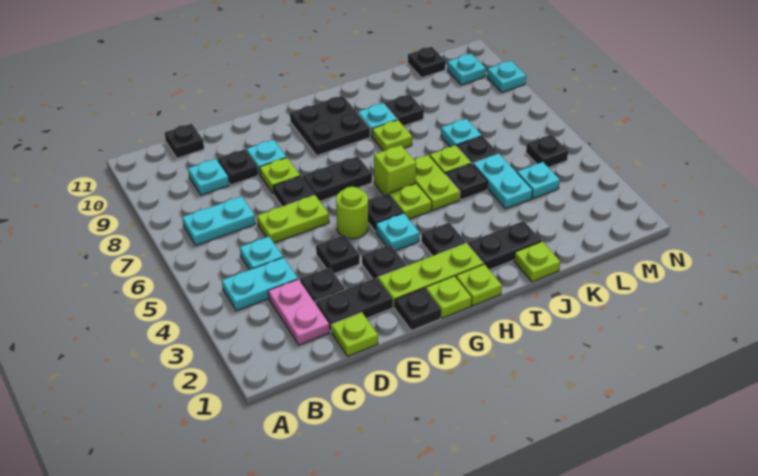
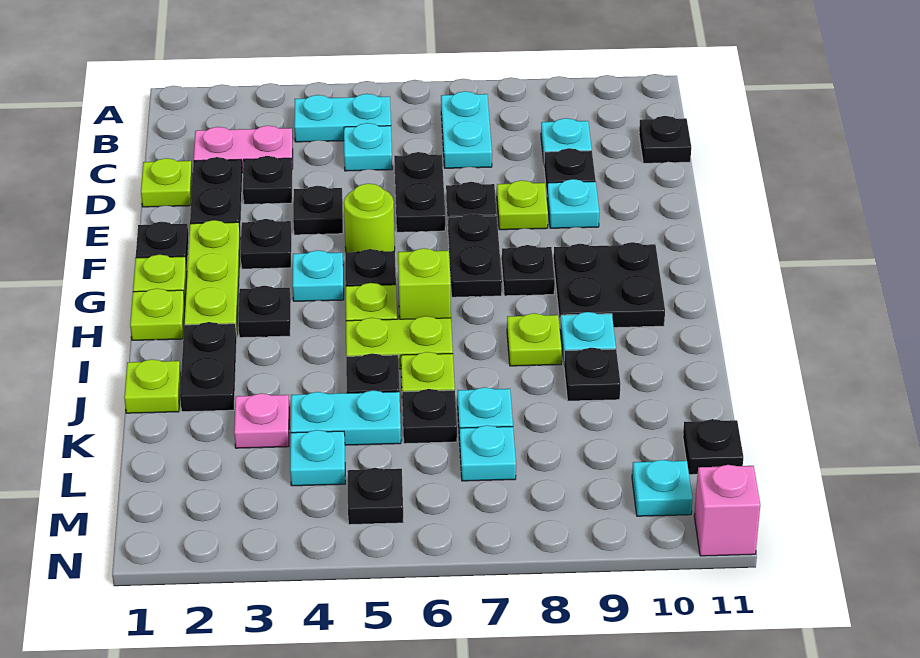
cyan 1x2 plate [222,258,298,311] -> cyan 1x2 plate turned to [294,94,391,142]
lime 1x2 plate [257,195,329,243] -> black 1x2 plate [394,152,445,232]
none -> black 1x1 plate [502,245,555,296]
none -> pink 1x1 plate [234,393,289,448]
cyan 1x1 plate [487,61,526,92] -> cyan 1x1 plate moved to [460,425,516,481]
none -> pink 1x1 brick [694,465,760,556]

